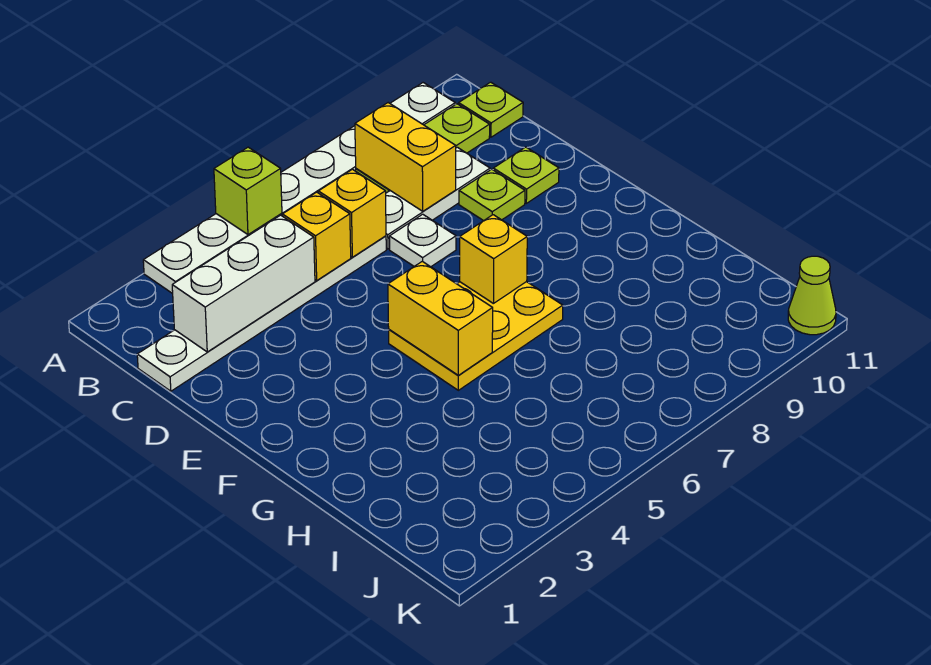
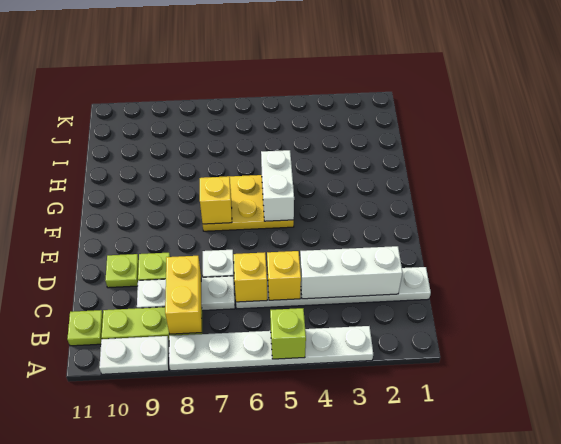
yellow 1x2 brick [388,261,493,375] -> white 1x2 brick [261,150,294,221]
lime 1x1 cone [788,256,836,335] -> none

